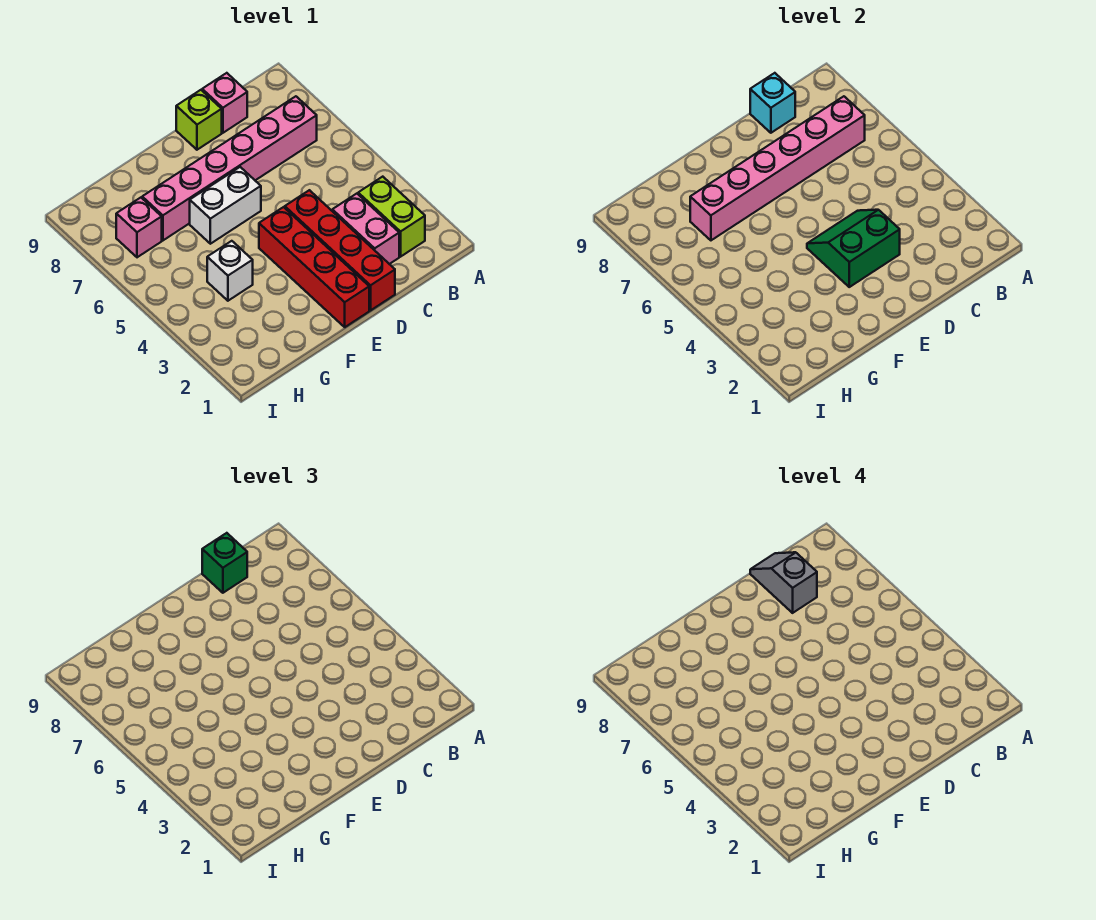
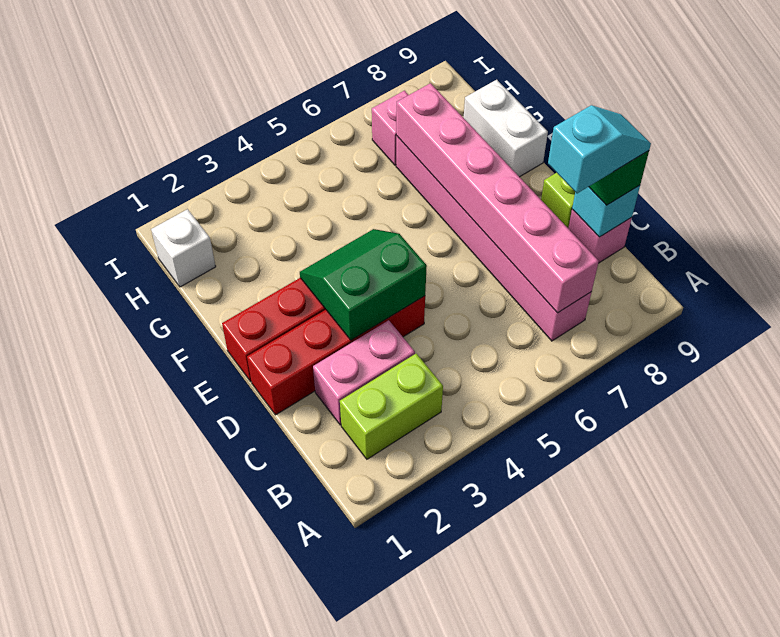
grey 1x2 slope [750,552,817,613] -> cyan 1x2 slope [548,105,651,193]
green 2x2 slope [807,210,900,287] -> green 2x2 slope turned to [300,229,427,340]
white 1x2 brick [190,167,261,244] -> white 1x2 brick moved to [464,80,548,177]
white 1x1 brick [207,241,253,301] -> white 1x1 brick moved to [151,209,216,287]

